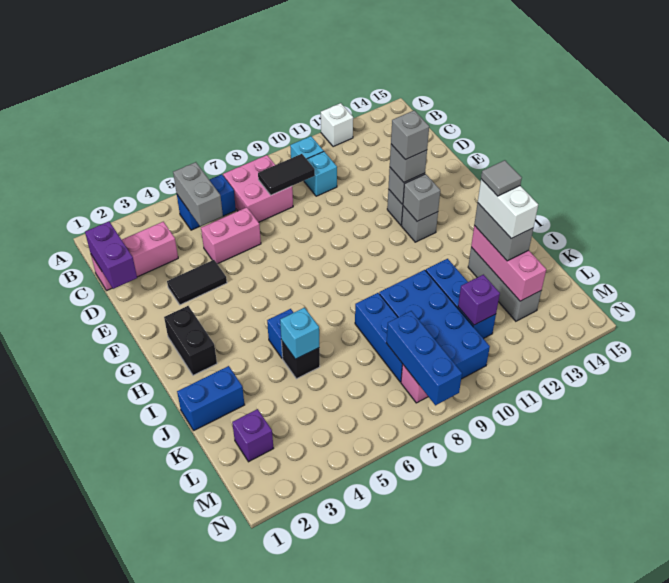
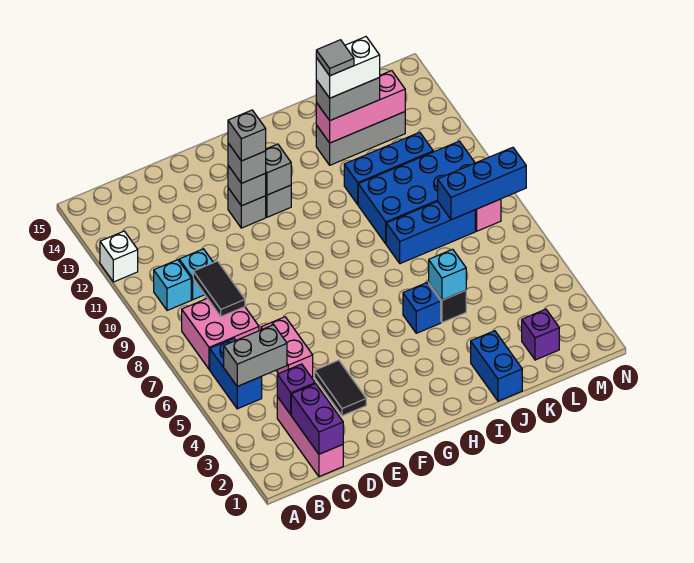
purple 1x2 brick [85,222,137,289] -> purple 1x2 brick turned to [291,384,343,454]
black 1x2 brick [164,306,217,375] -> none
purple 1x1 brick [458,275,500,325] -> purple 1x1 brick moved to [277,364,315,415]

